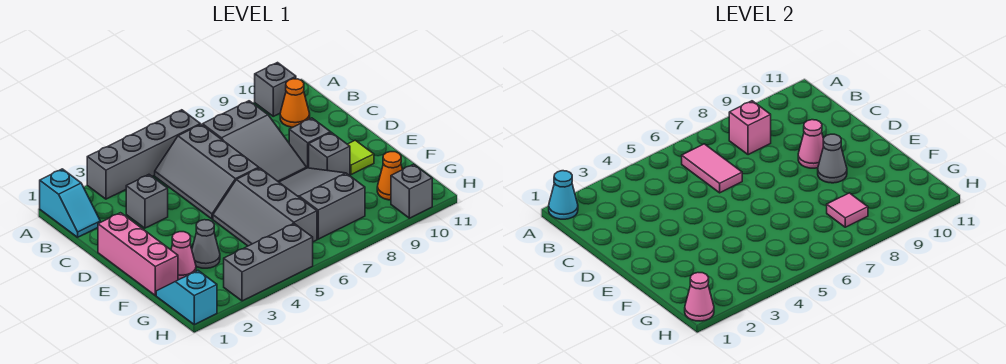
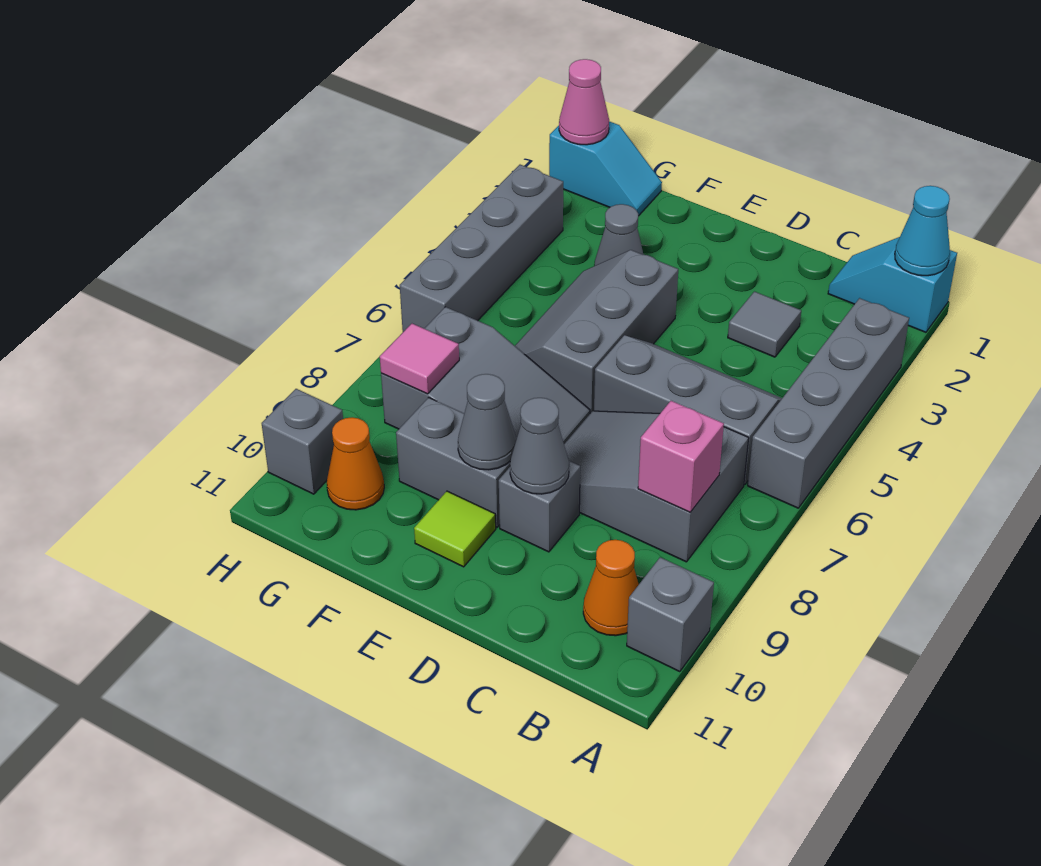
pink 1x2 tile [682,144,742,193] -> none
grey 1x1 brick [126,175,168,228] -> grey 1x1 tile [728,292,801,357]
pink 1x3 brick [98,213,178,296] -> none
pink 1x1 cone [798,120,824,168] -> grey 1x1 cone [510,398,569,494]
grey 2x3 slope [213,168,317,246] -> grey 2x3 slope turned to [515,250,678,413]
grey 1x1 brick [309,133,350,176] -> grey 1x2 brick [396,398,517,527]
pink 1x1 cone [171,232,196,280] -> none
grey 1x3 brick [224,224,313,301] -> grey 1x4 brick [400,165,563,332]

